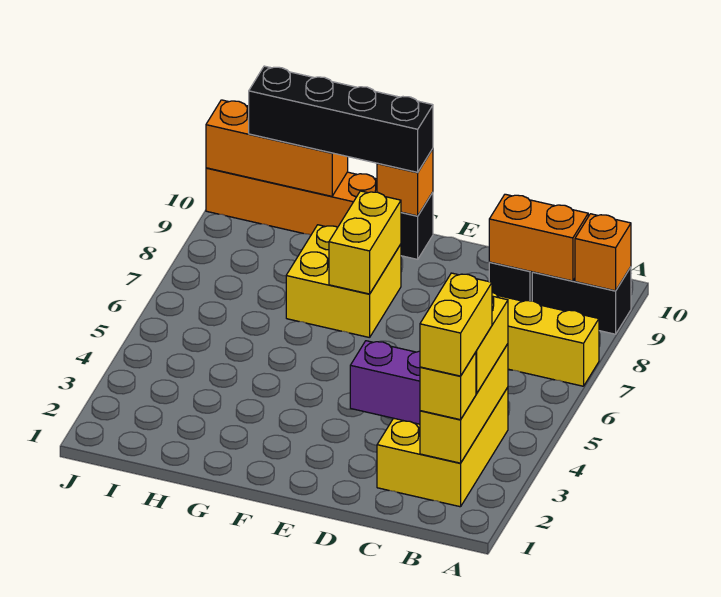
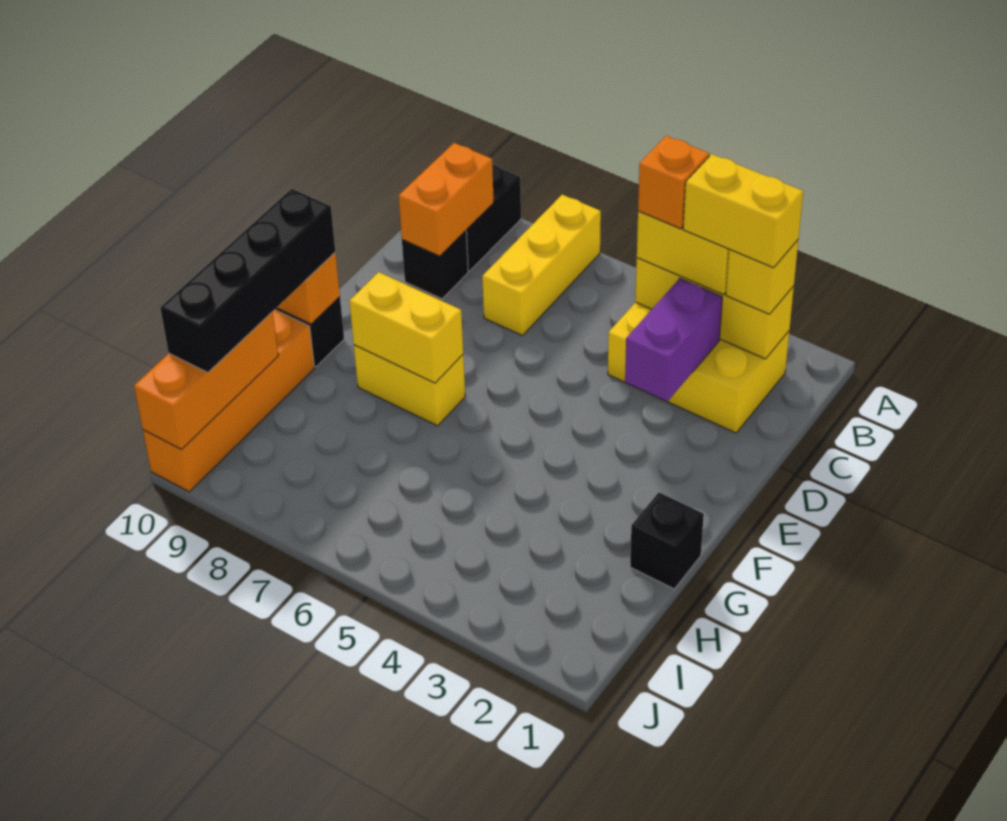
orange 1x1 brick [575,214,631,291] -> orange 1x1 brick moved to [638,136,709,229]
yellow 2x2 brick [286,225,401,338] -> yellow 1x2 brick [354,345,465,426]
none -> black 1x1 brick [630,493,704,589]

